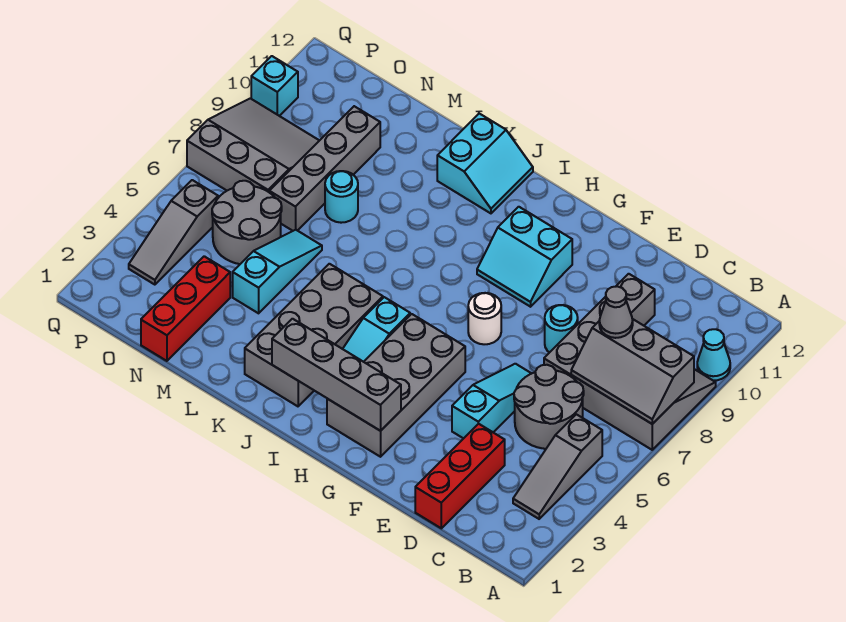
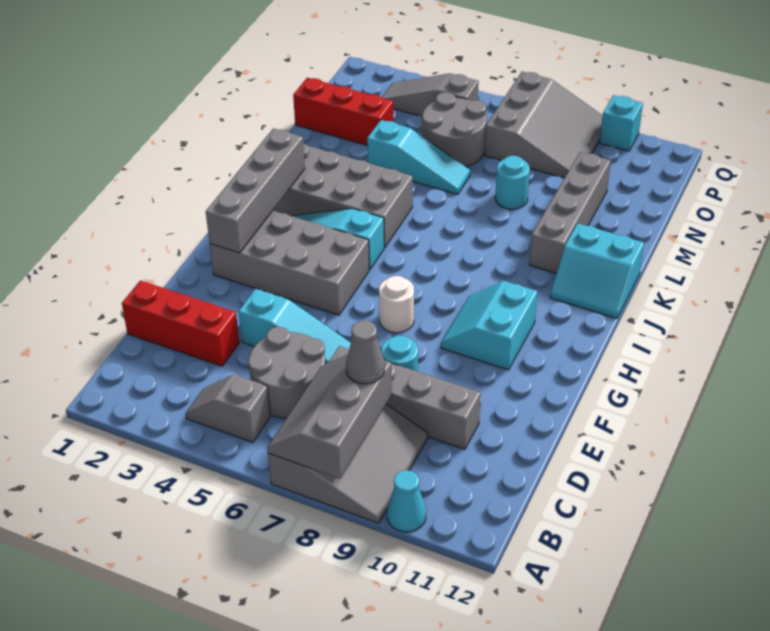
grey 1x3 slope [513,414,602,519] -> grey 1x2 slope [185,374,270,442]
grey 1x4 brick [269,106,380,231] -> grey 1x4 brick turned to [530,152,611,273]

